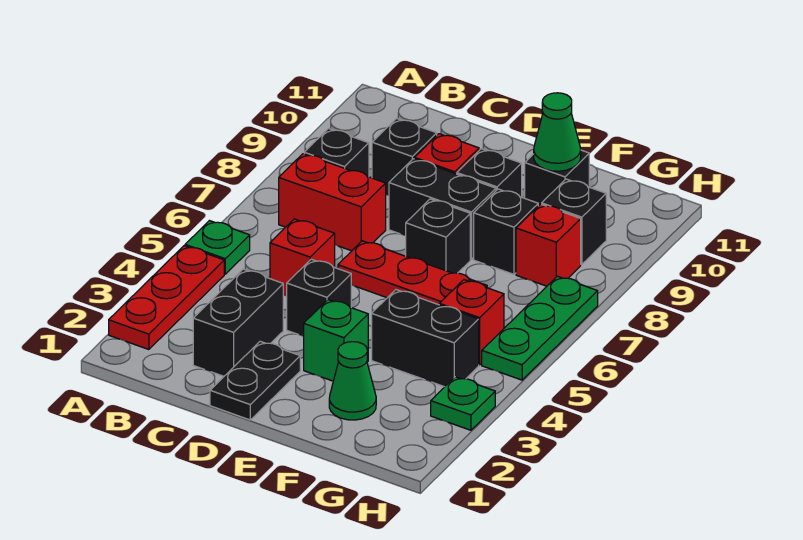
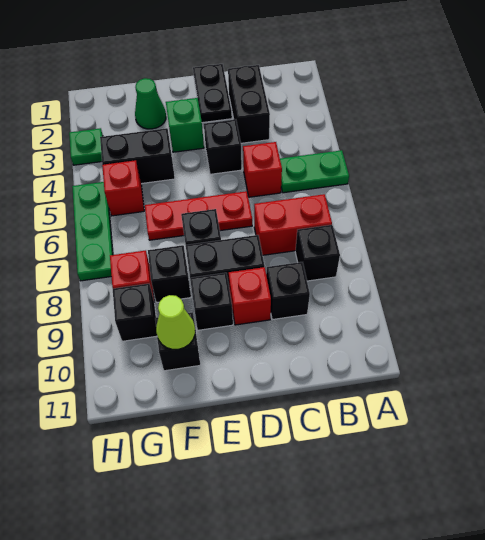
red 1x3 plate [109,246,224,350] -> none
green 1x1 plate [185,221,250,274] -> green 1x2 plate [280,150,349,193]
green 1x1 cone [534,93,581,171] -> lime 1x1 cone [156,295,195,349]

